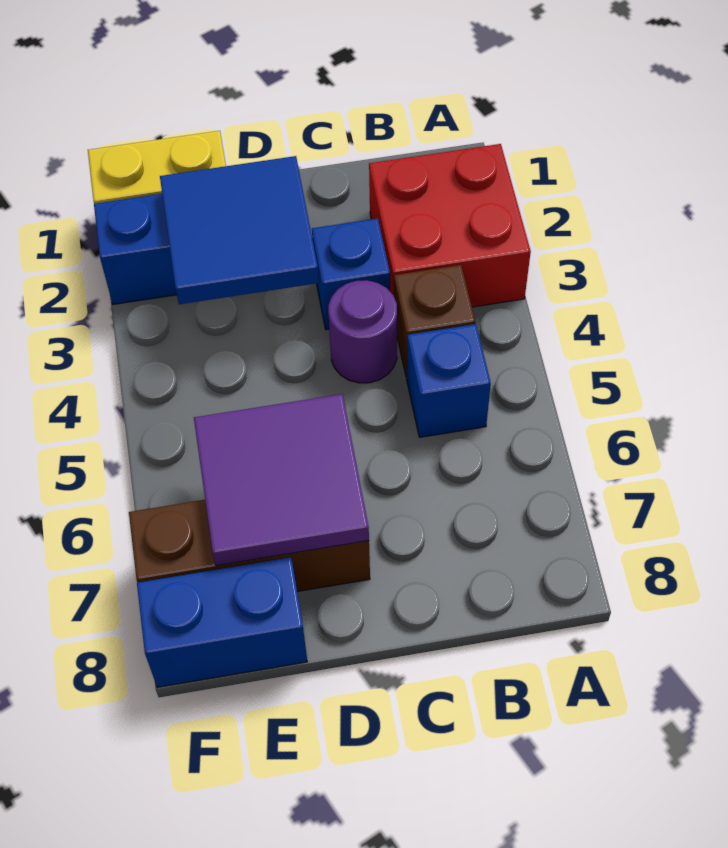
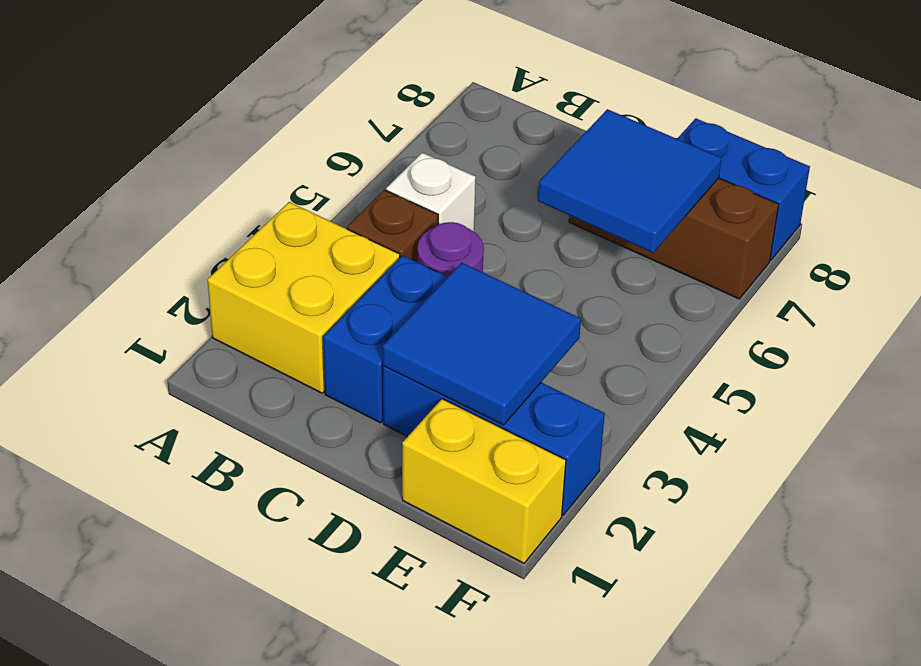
red 2x2 brick [369,144,531,307] -> yellow 2x2 brick [208,202,400,393]
blue 1x1 brick [407,324,491,437] -> white 1x1 brick [386,153,476,232]
blue 1x1 brick [312,218,390,330] -> blue 1x2 brick [323,255,448,423]
purple 2x2 tile [194,394,369,566] -> blue 2x2 tile [538,109,721,253]

